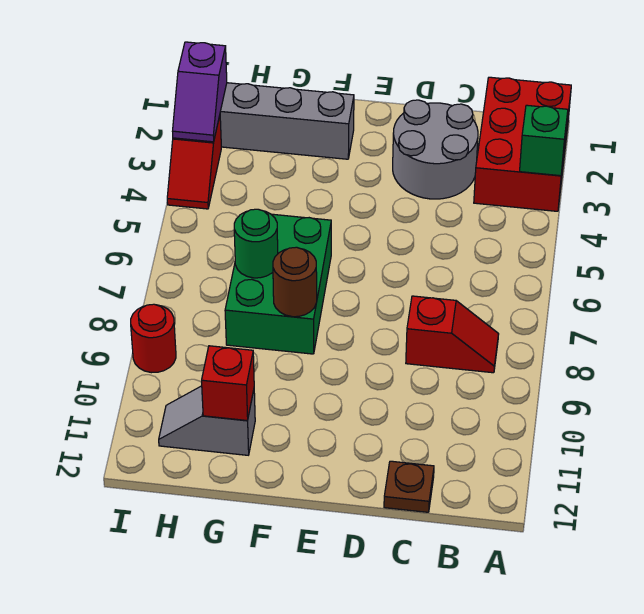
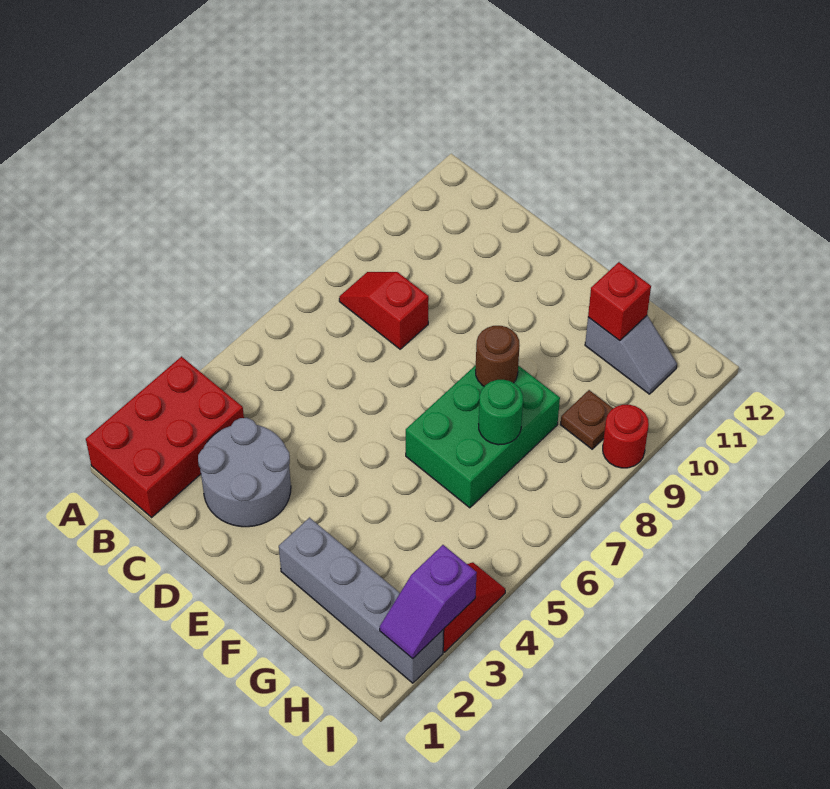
green 1x1 brick [520,105,568,176] -> none
brown 1x1 plate [384,461,434,512] -> brown 1x1 plate moved to [561,390,613,449]
purple 1x2 slope [173,42,227,142] -> purple 1x2 slope turned to [380,545,477,659]

